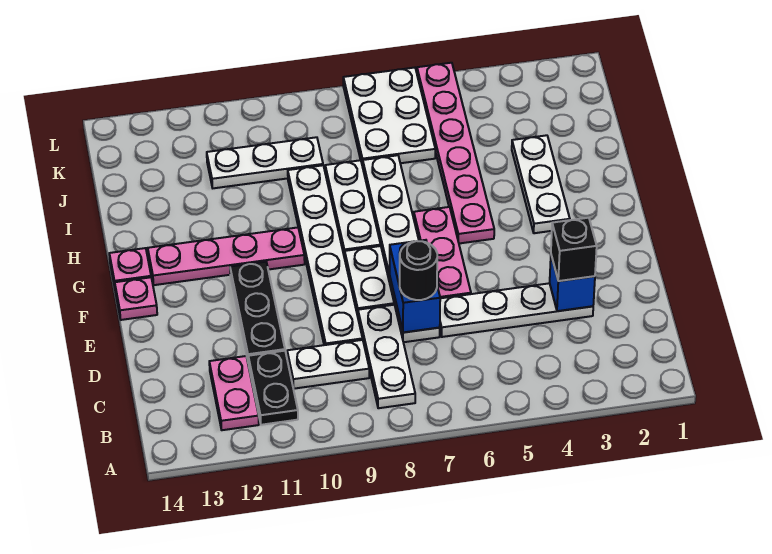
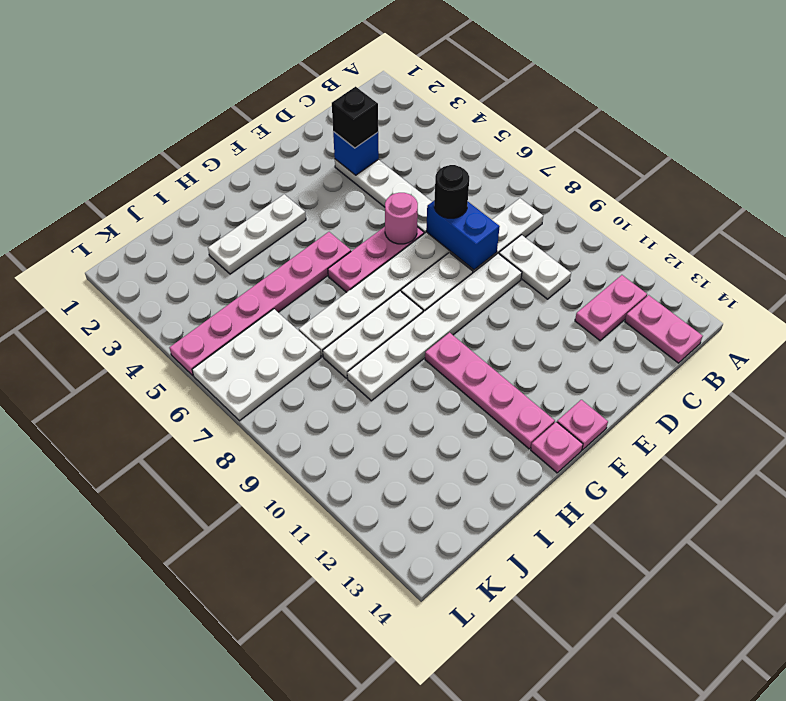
black 1x2 plate [248,351,298,425] -> none
none -> pink 1x2 plate [625,295,703,363]
blue 1x2 brick [390,240,440,332] -> blue 1x2 brick turned to [426,201,500,270]
black 1x3 plate [230,262,285,363] -> none
none -> pink 1x1 round brick [385,193,418,244]
white 1x3 plate [207,137,323,188] -> none

